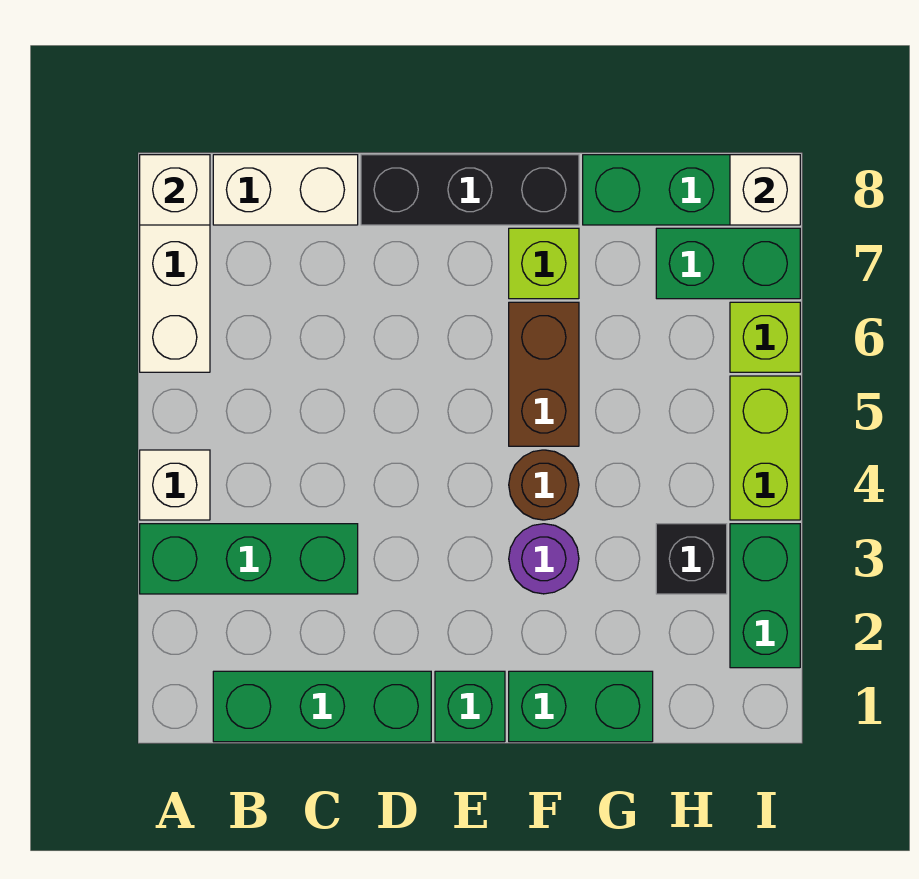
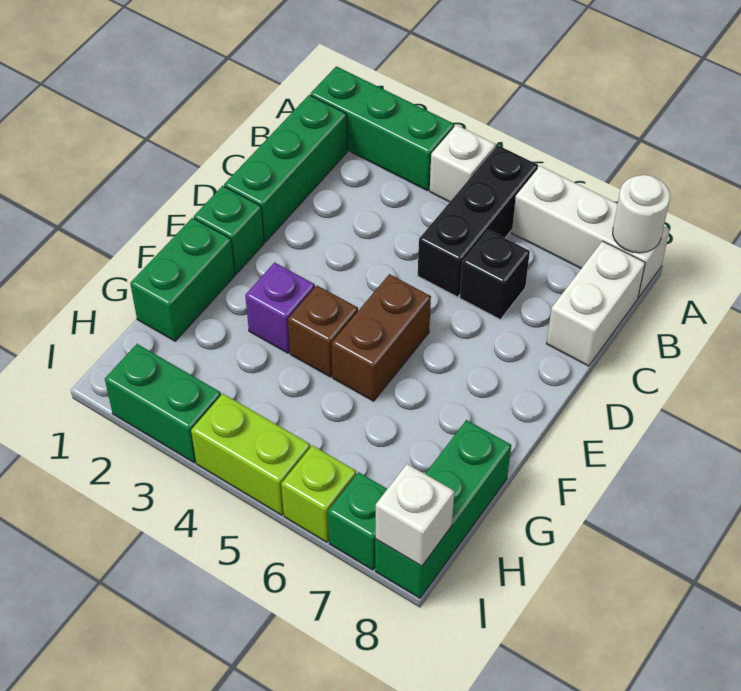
green 1x3 brick [140,524,358,594] -> green 1x3 brick turned to [310,66,454,191]
white 1x1 brick [140,155,210,225] -> white 1x1 round brick [613,175,670,253]
black 1x3 brick [361,155,579,225] -> black 1x3 brick moved to [418,145,538,297]
purple 1x1 round brick [509,524,579,594] -> purple 1x1 brick [245,262,315,353]
brown 1x1 round brick [509,450,579,520] -> brown 1x1 brick [288,286,358,377]
brown 1x2 brick [509,302,579,446] -> brown 1x2 brick turned to [332,274,431,401]
lime 1x1 brick [509,228,579,299] -> none
black 1x1 brick [656,524,727,594] -> black 1x1 brick moved to [460,230,530,320]
green 1x2 brick [656,228,800,299] -> green 1x1 brick [328,472,387,570]

